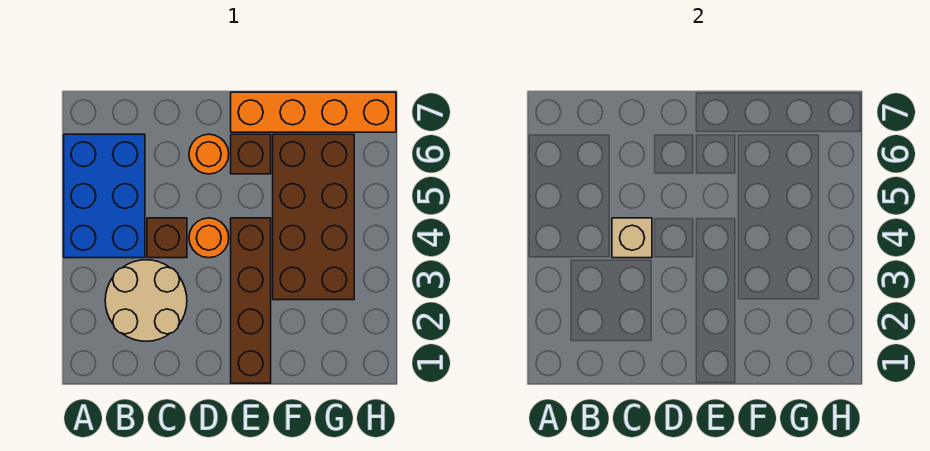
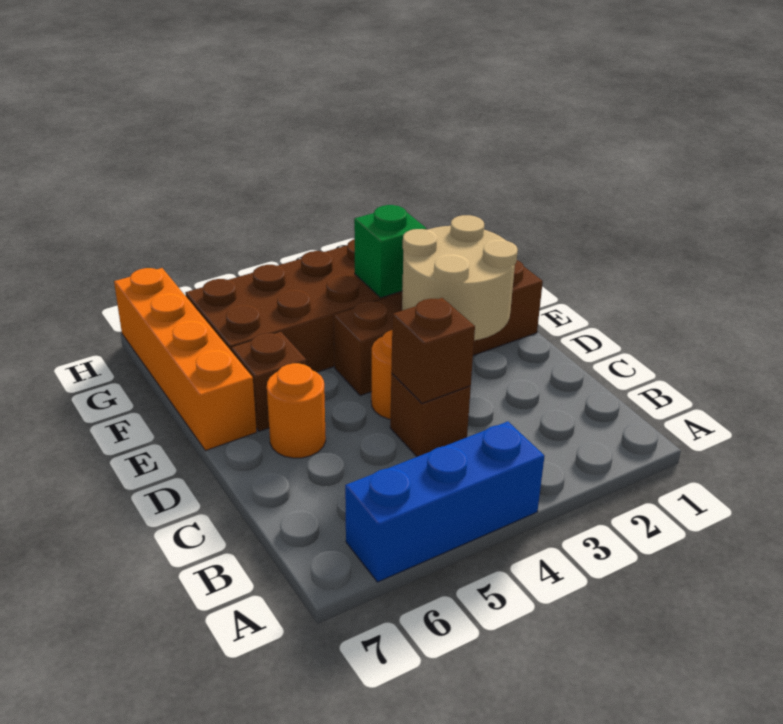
blue 2x3 brick [64,134,145,258] -> blue 1x3 brick [345,421,544,582]
tan 2x2 round brick [105,260,187,341] -> tan 2x2 round brick moved to [402,215,518,340]
tan 1x1 brick [612,218,652,258] -> brown 1x1 brick [391,298,475,403]
none -> green 1x1 brick [354,205,427,298]

